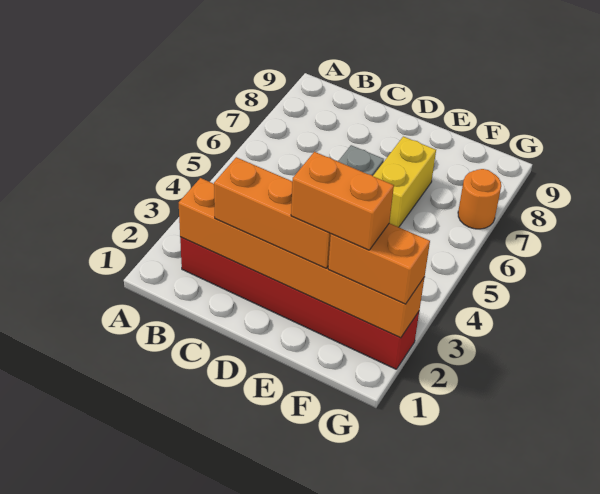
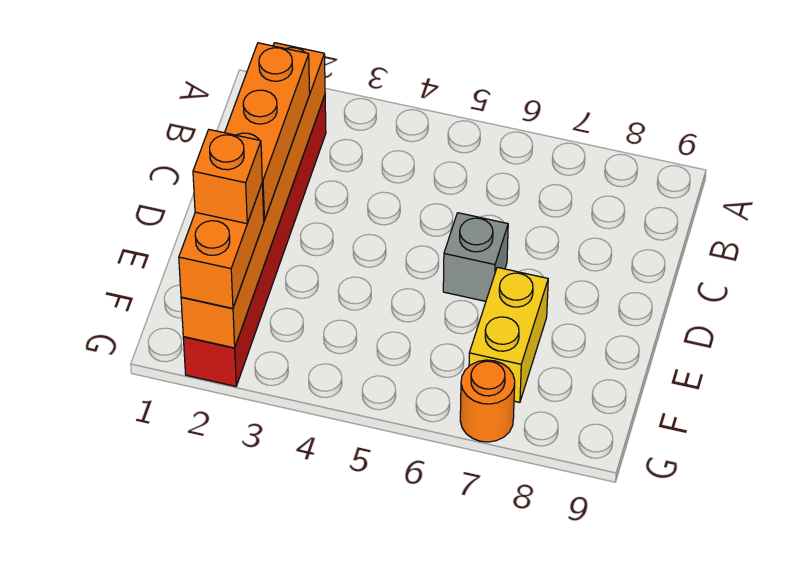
orange 1x2 brick [291,152,394,250] -> orange 1x1 brick [193,130,262,224]
yellow 1x2 brick [373,136,436,227] -> yellow 1x2 brick turned to [469,267,548,402]

